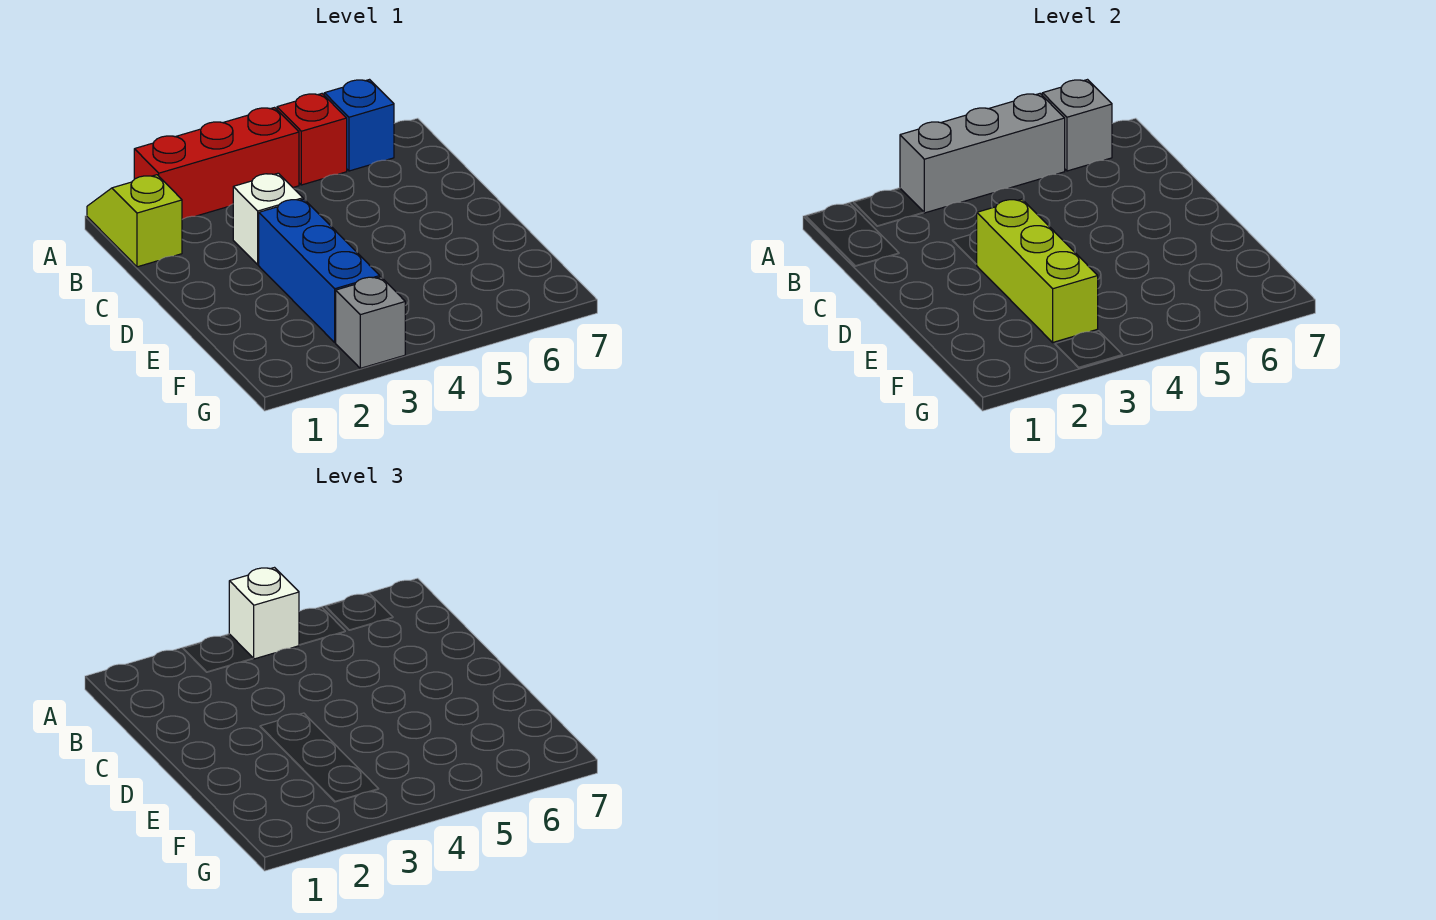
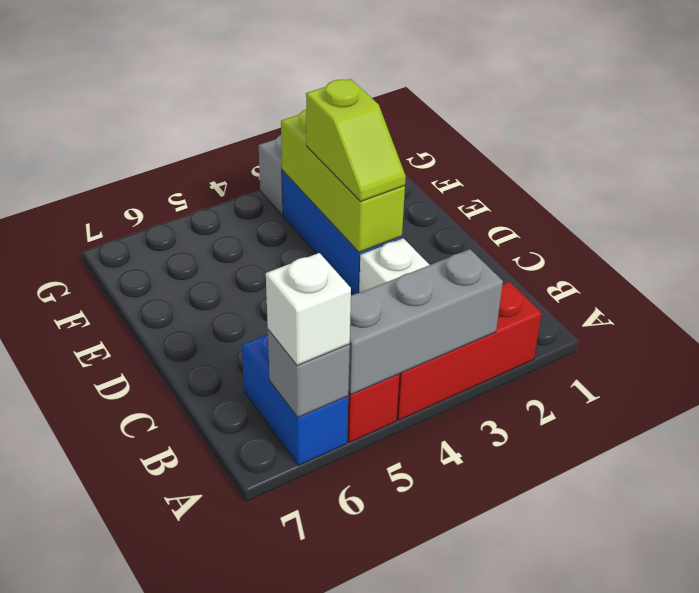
lime 1x2 slope [87,175,182,267] -> lime 1x2 slope moved to [306,79,406,201]
white 1x1 brick [229,568,299,659] -> white 1x1 brick moved to [266,253,351,366]
blue 1x1 brick [324,80,394,171] -> blue 1x2 brick [242,334,348,465]

